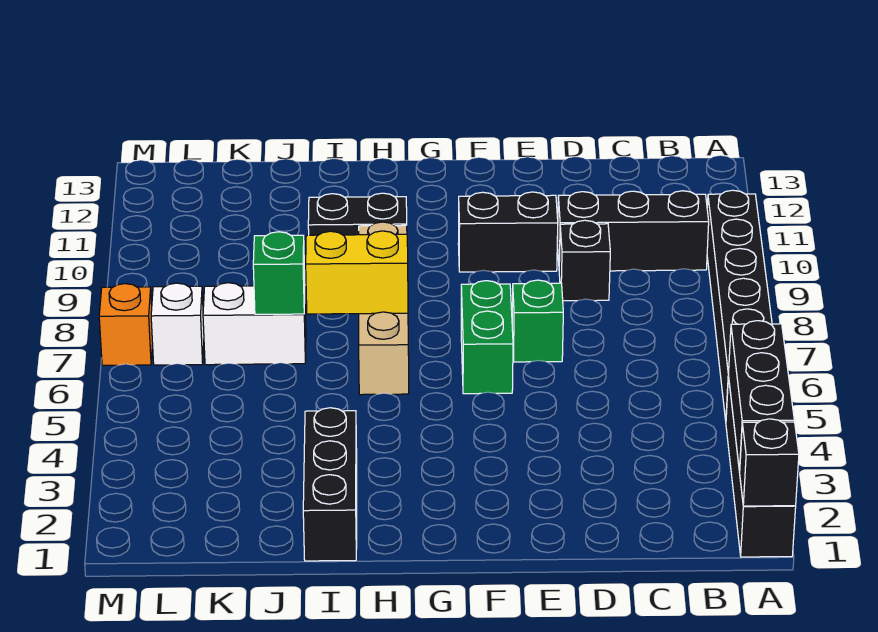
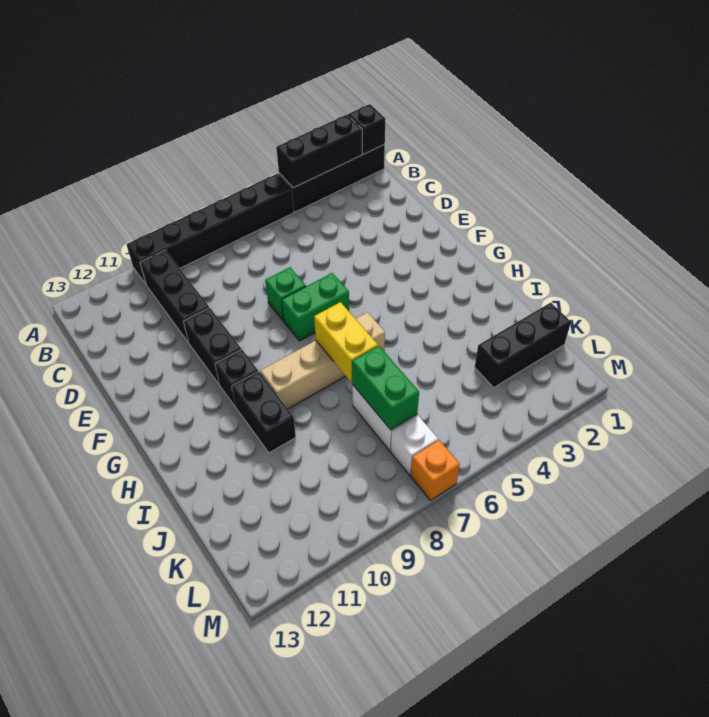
black 1x1 brick [559,220,610,301] -> black 1x1 brick moved to [215,350,258,407]
black 1x3 brick [303,408,357,561] -> black 1x3 brick moved to [475,303,571,387]
green 1x1 brick [253,232,305,314] -> green 1x2 brick [352,346,419,430]

